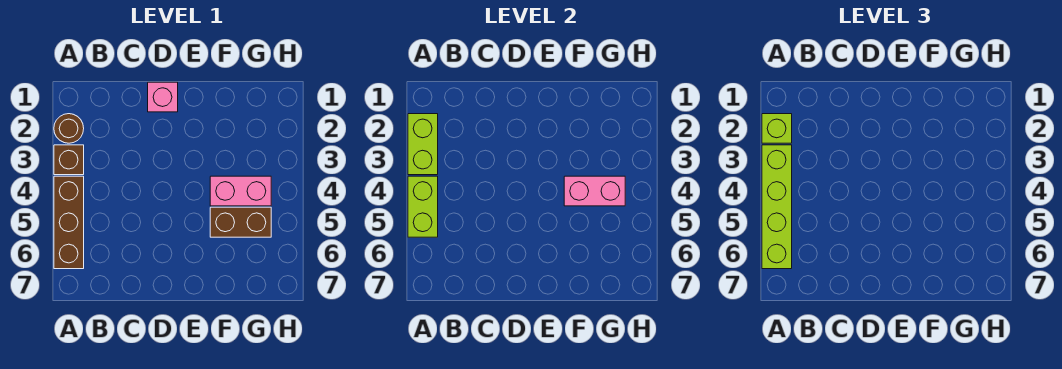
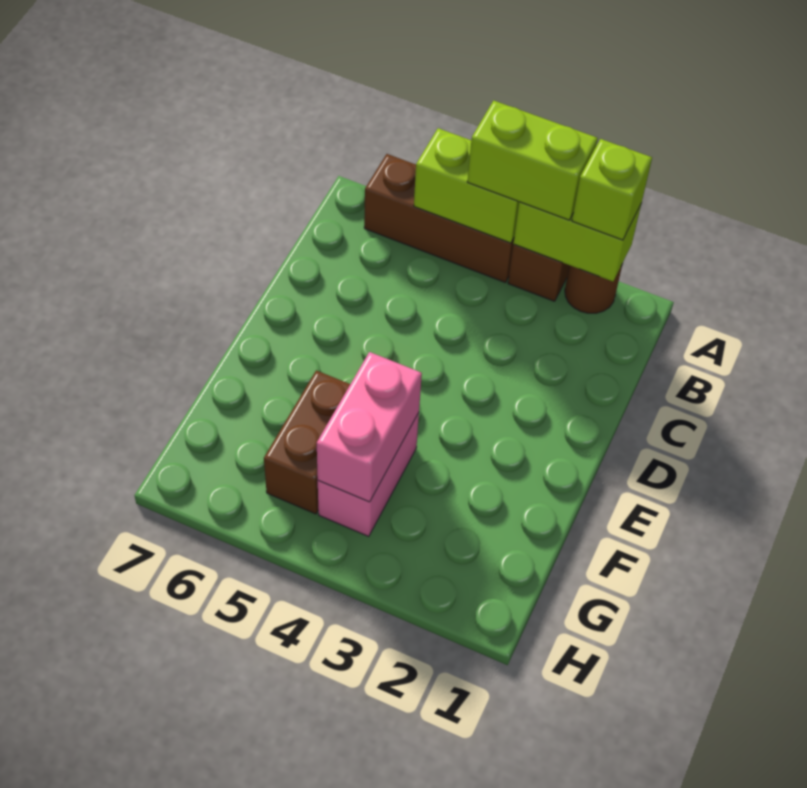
lime 1x4 brick [762,145,792,269] -> lime 1x2 brick [467,101,598,220]
pink 1x1 brick [148,82,178,112] -> none

